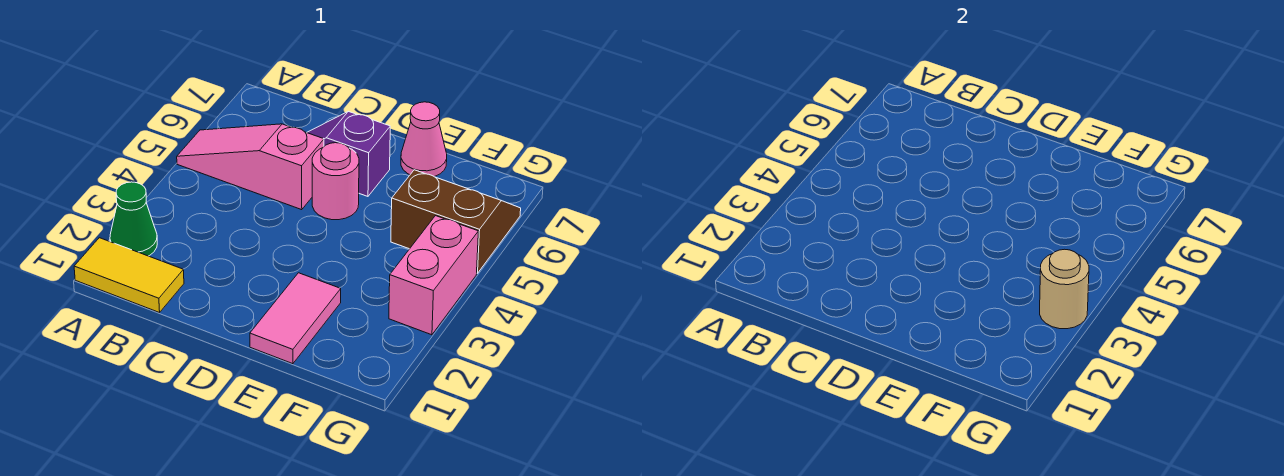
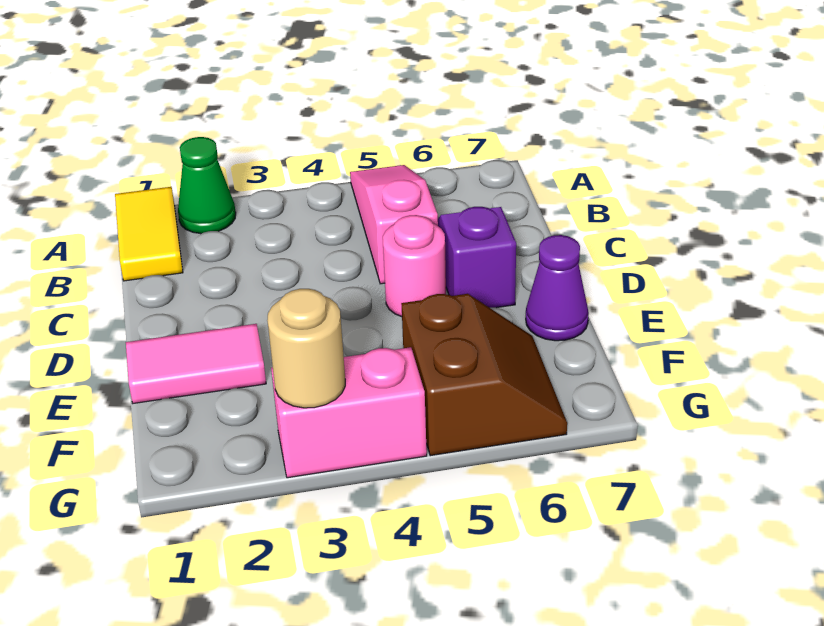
pink 1x1 cone [401,102,447,177] -> purple 1x1 cone [526,235,589,341]

